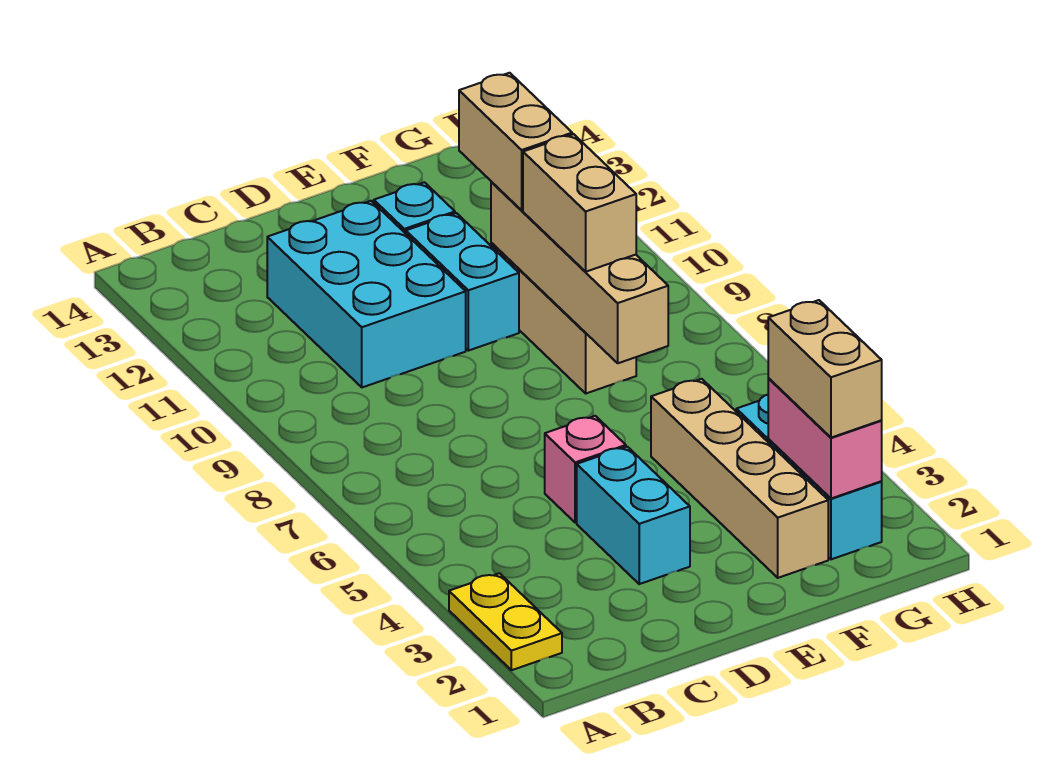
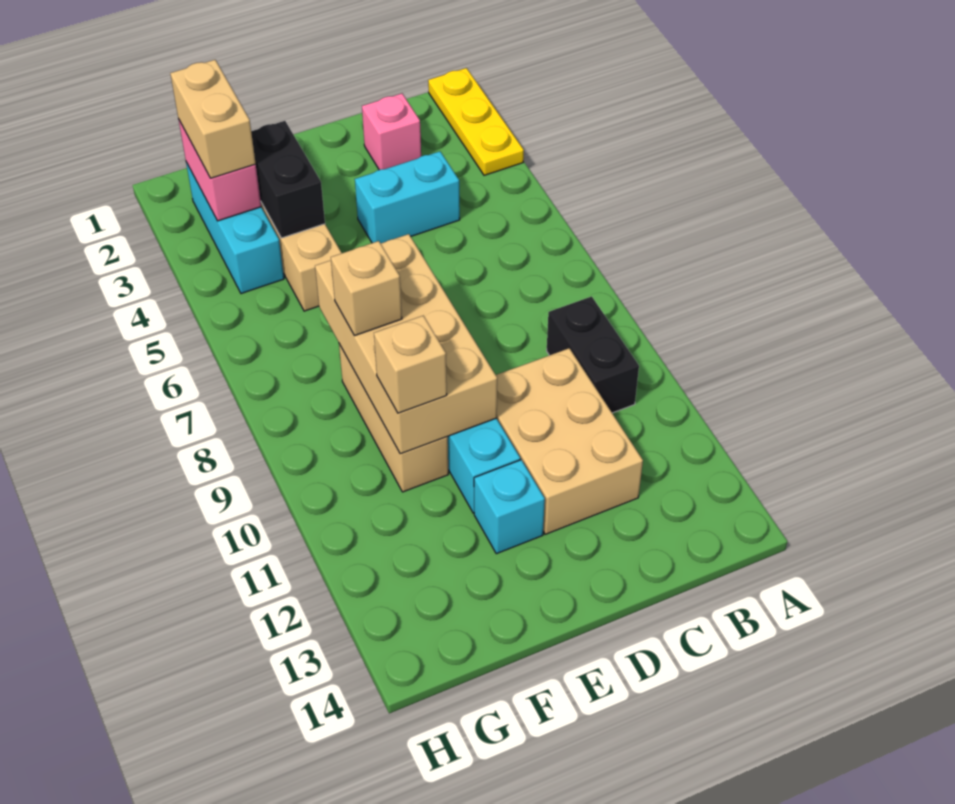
yellow 1x2 plate [449,573,562,670] -> yellow 1x3 plate [428,68,524,175]
none -> black 1x2 brick [547,296,639,413]
cyan 2x3 brick [267,201,466,387] -> tan 2x3 brick [496,348,643,534]
cyan 1x2 brick [577,447,690,584] -> cyan 1x2 brick turned to [355,151,460,243]
pink 1x1 brick [545,416,626,523] -> pink 1x1 brick moved to [362,93,421,170]
none -> black 1x2 brick [251,121,325,238]
tan 1x4 brick [491,182,668,363] -> tan 2x4 brick [315,234,497,454]
tan 1x2 brick [523,134,636,272] -> tan 1x1 brick [331,241,402,336]
tan 1x2 brick [459,73,572,210] -> tan 1x1 brick [374,316,447,413]

